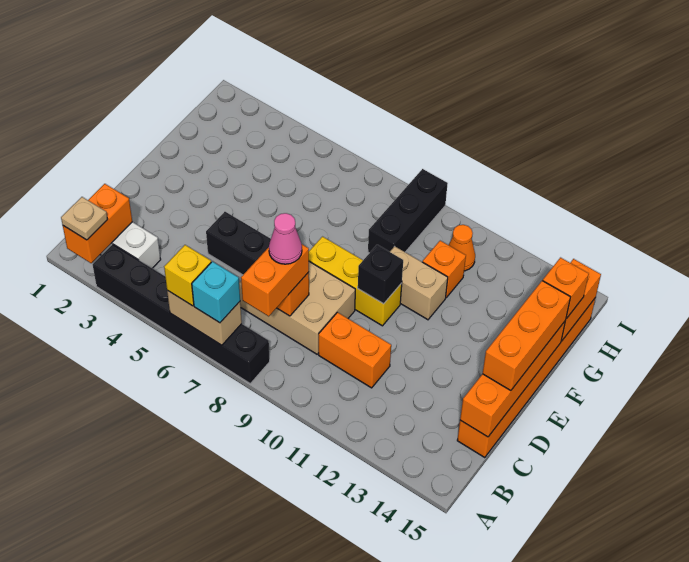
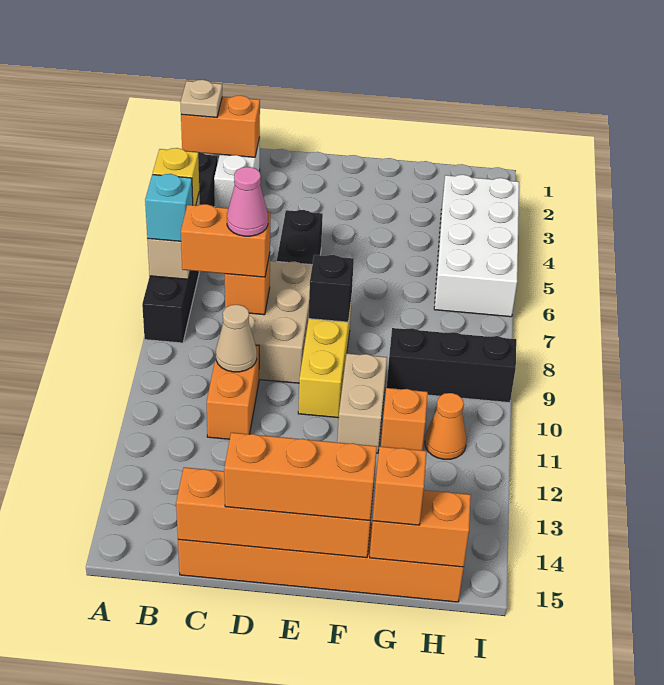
none -> tan 1x1 cone [216,305,257,372]
black 1x1 brick [358,245,403,304] -> black 1x1 brick moved to [309,255,354,322]
none -> white 2x4 brick [434,175,519,317]

